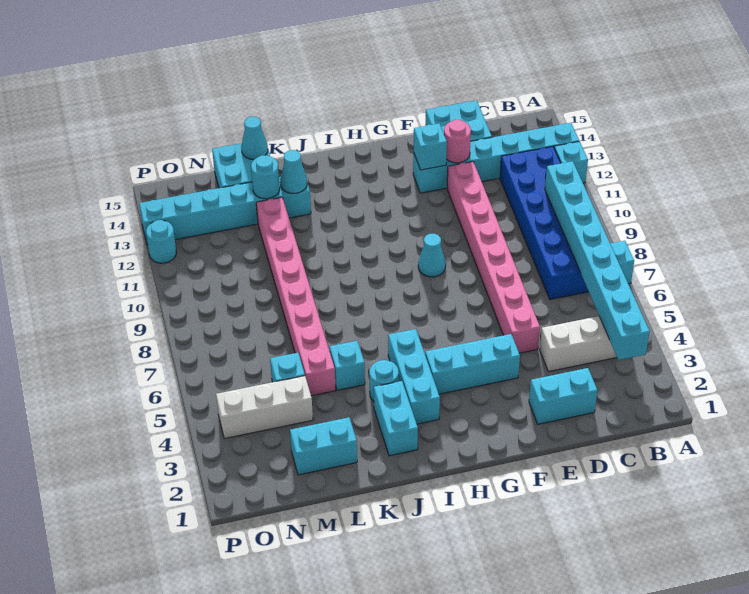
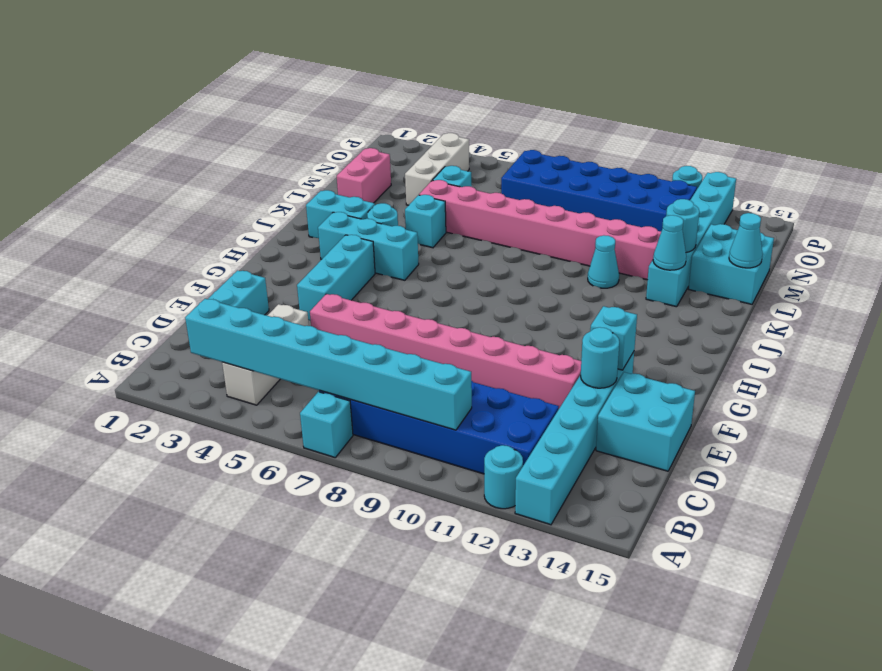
cyan 1x1 brick [554,141,588,183] -> cyan 1x1 round brick [484,445,523,509]
pink 1x1 round brick [444,120,471,163] -> cyan 1x1 round brick [581,327,619,388]
cyan 1x1 cone [418,234,446,277] -> cyan 1x1 cone moved to [588,235,619,288]
cyan 1x2 brick [290,417,357,475] -> pink 1x2 brick [337,148,391,203]
none -> blue 2x6 brick [501,150,697,231]

